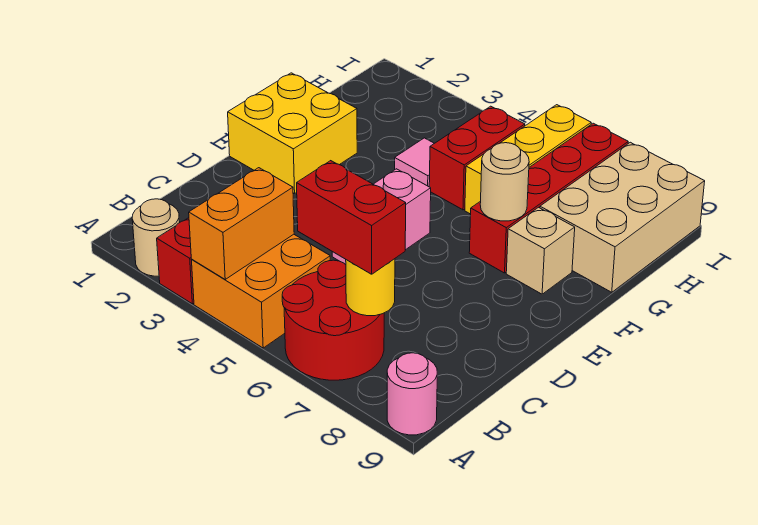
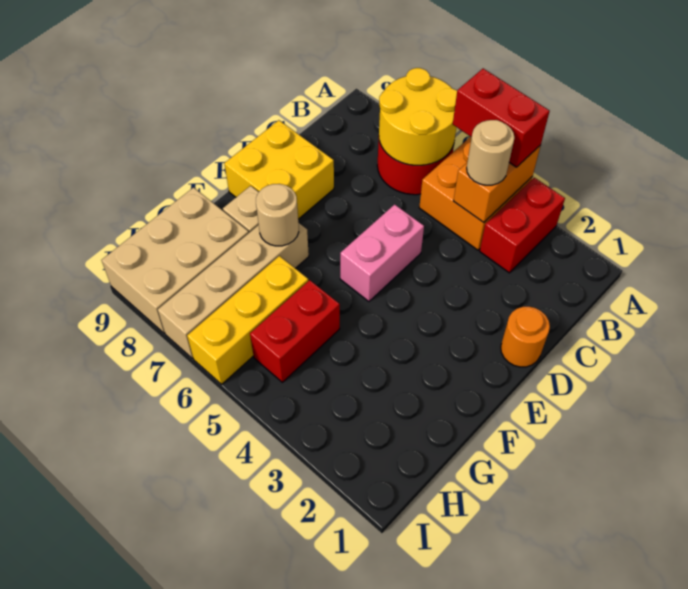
tan 1x1 round brick [132,199,180,276] -> tan 1x1 round brick moved to [467,120,514,185]
pink 1x1 round brick [387,353,437,435] -> none
red 1x2 brick [297,161,406,274] -> red 1x2 brick moved to [453,69,550,167]
yellow 1x1 round brick [346,259,395,316] -> yellow 2x2 round brick [379,68,457,165]
none -> orange 1x1 round brick [501,307,550,367]
yellow 2x2 brick [228,73,357,194] -> yellow 2x2 brick moved to [224,120,334,219]
red 1x4 brick [469,123,628,273] -> tan 1x4 brick [158,223,309,358]
pink 1x1 tile [395,138,434,187] -> none

